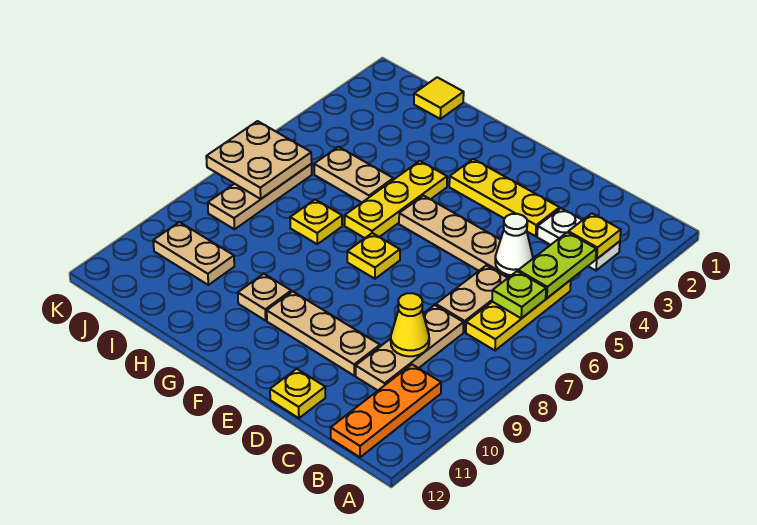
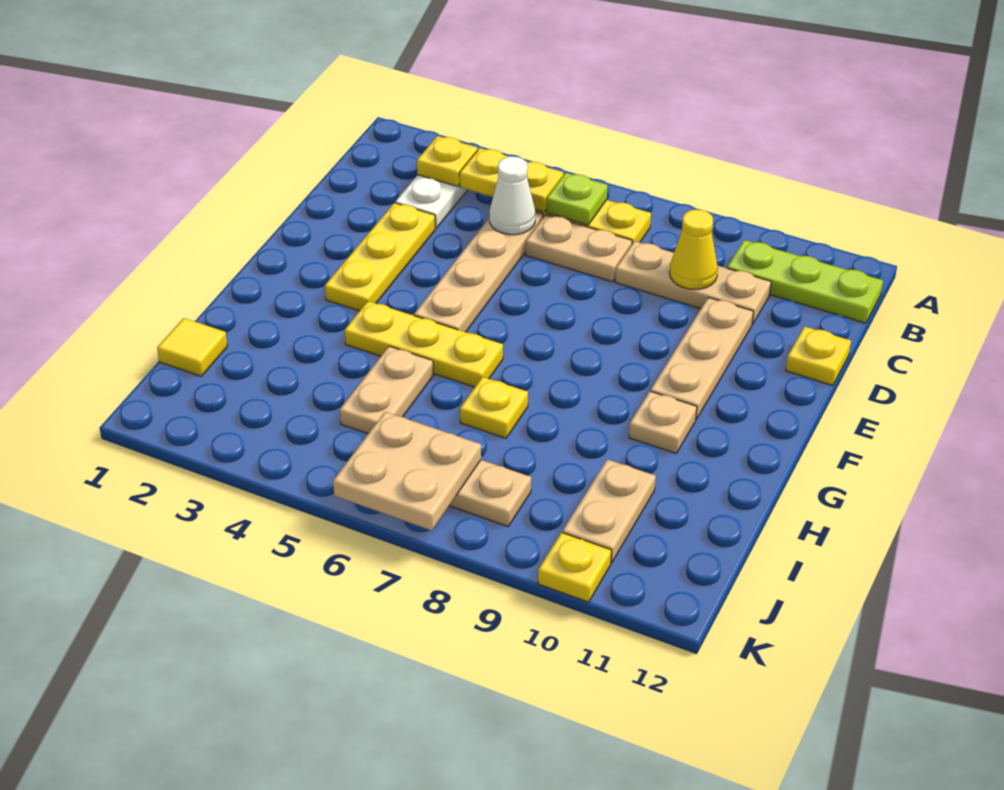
lime 1x2 plate [518,232,596,298] -> yellow 1x2 plate [459,148,563,212]
orange 1x3 plate [331,365,441,457] -> lime 1x3 plate [727,240,883,323]
yellow 1x1 plate [347,233,400,279] -> yellow 1x1 plate moved to [538,533,611,602]

